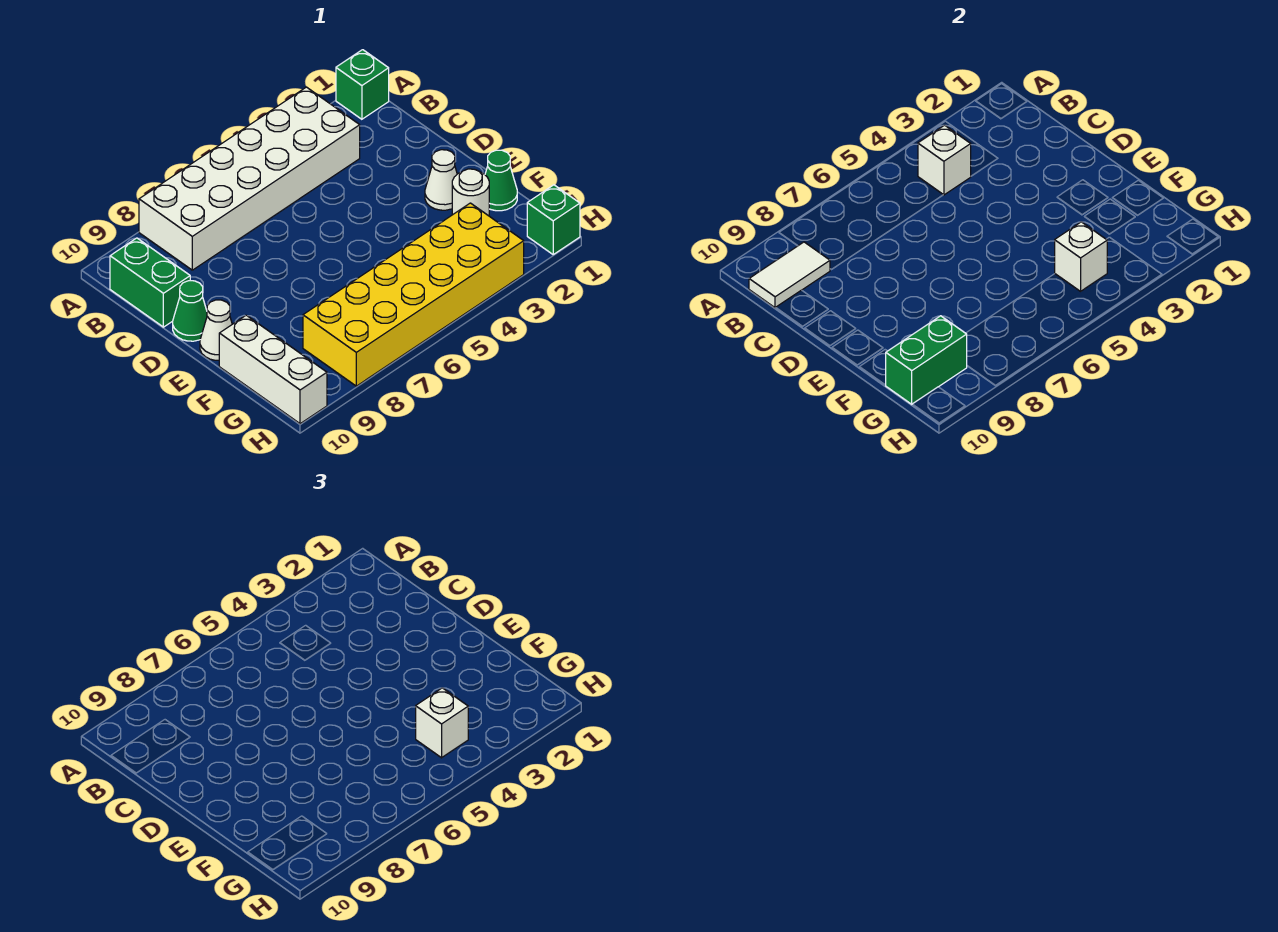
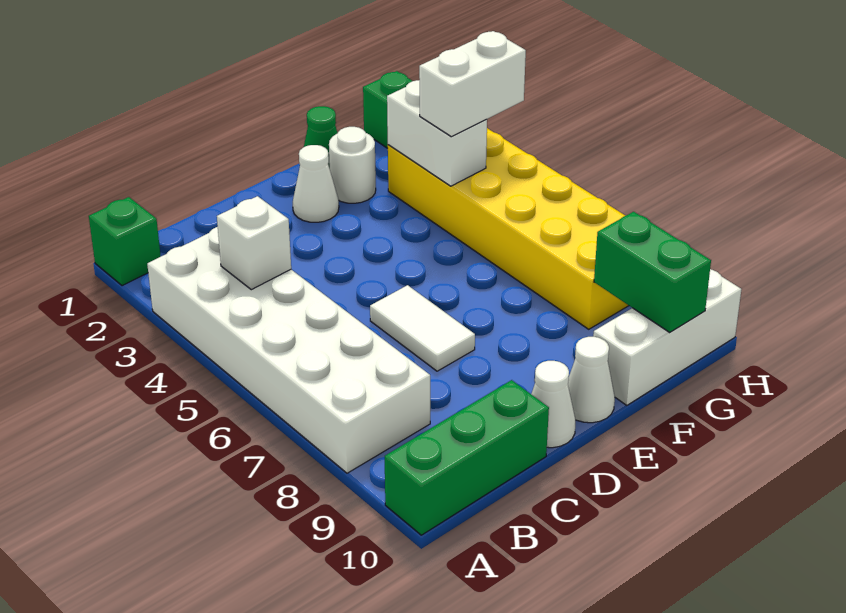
white 1x2 tile [749,242,830,308] -> white 1x2 tile moved to [370,285,475,371]
green 1x2 brick [110,238,190,327] -> green 1x3 brick [385,380,549,535]
green 1x1 cone [173,281,207,341] -> white 1x1 cone [531,361,575,448]
white 1x1 brick [1055,222,1107,291] -> white 1x2 brick [387,80,487,186]
white 1x1 brick [416,688,468,758] -> white 1x2 brick [419,31,526,137]

